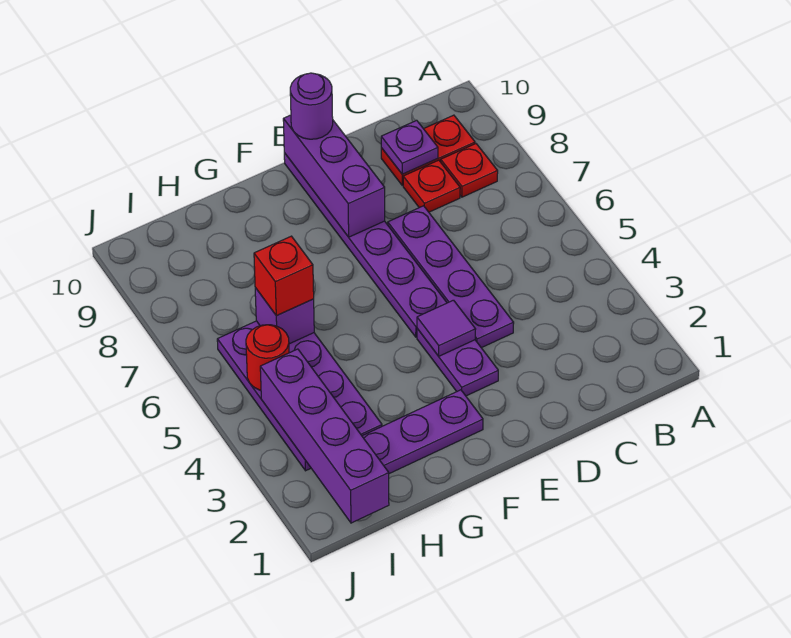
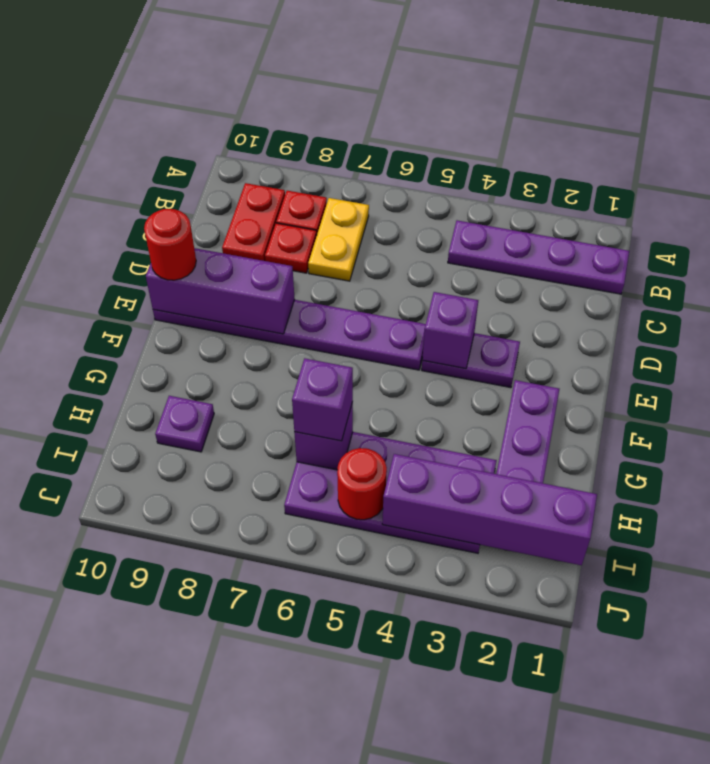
none -> yellow 1x2 plate [308,198,369,281]
purple 1x1 plate [381,120,438,174] -> purple 1x1 plate moved to [155,396,214,452]
purple 1x4 plate [388,206,514,348] -> purple 1x4 plate moved to [448,220,629,294]
purple 1x1 tile [417,300,476,356] -> purple 1x1 brick [422,292,478,369]
purple 1x1 round brick [290,73,333,139] -> red 1x1 round brick [144,209,196,280]
red 1x1 brick [254,236,314,316] -> purple 1x1 brick [292,358,353,441]

